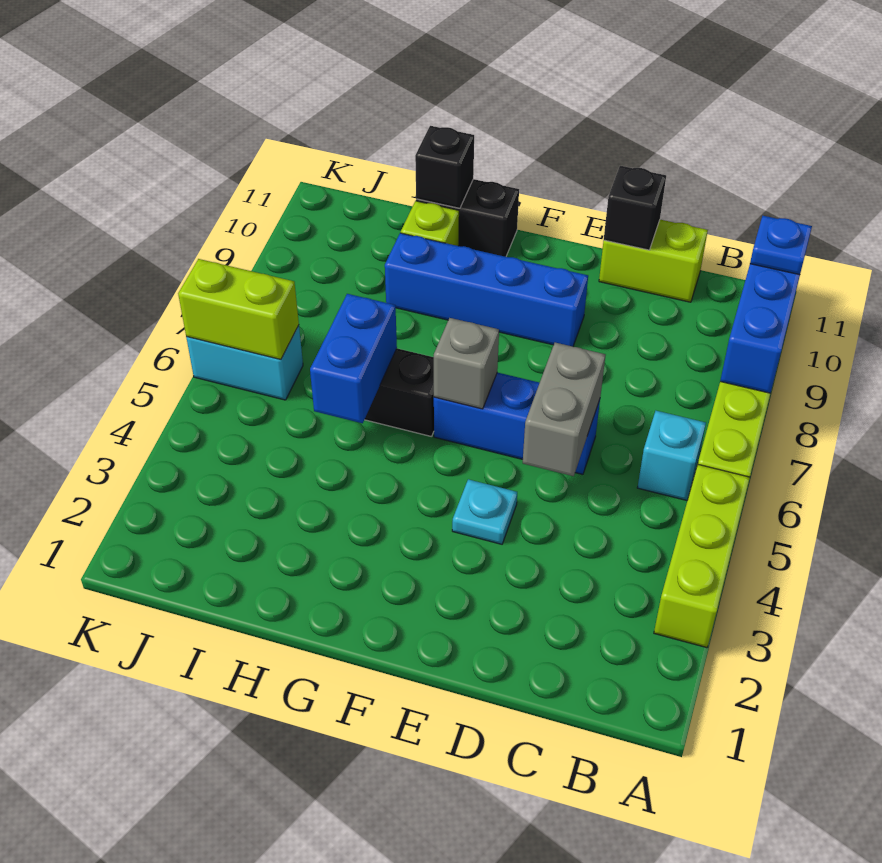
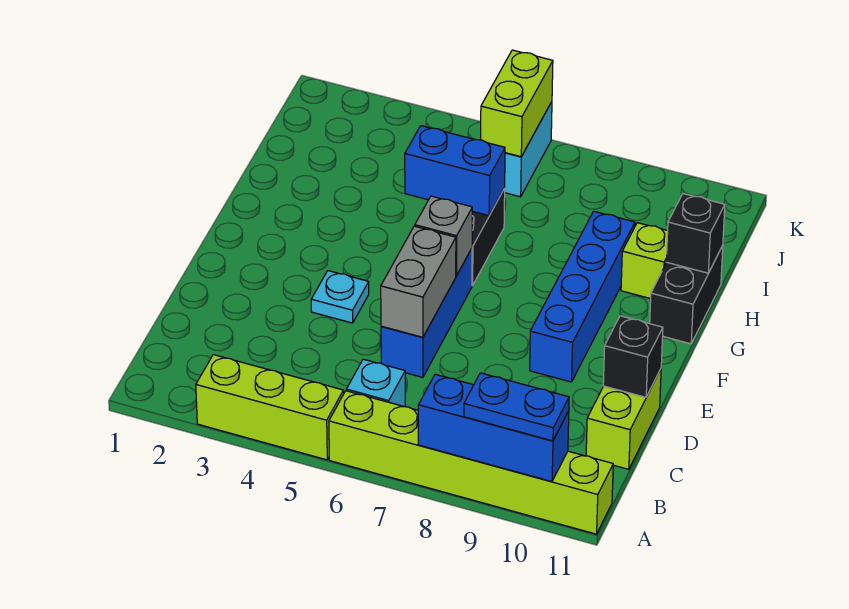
blue 1x1 plate [750,216,812,275] -> blue 1x2 plate [464,373,569,441]
grey 1x2 brick [523,343,605,476] -> grey 1x2 brick turned to [381,226,456,337]

